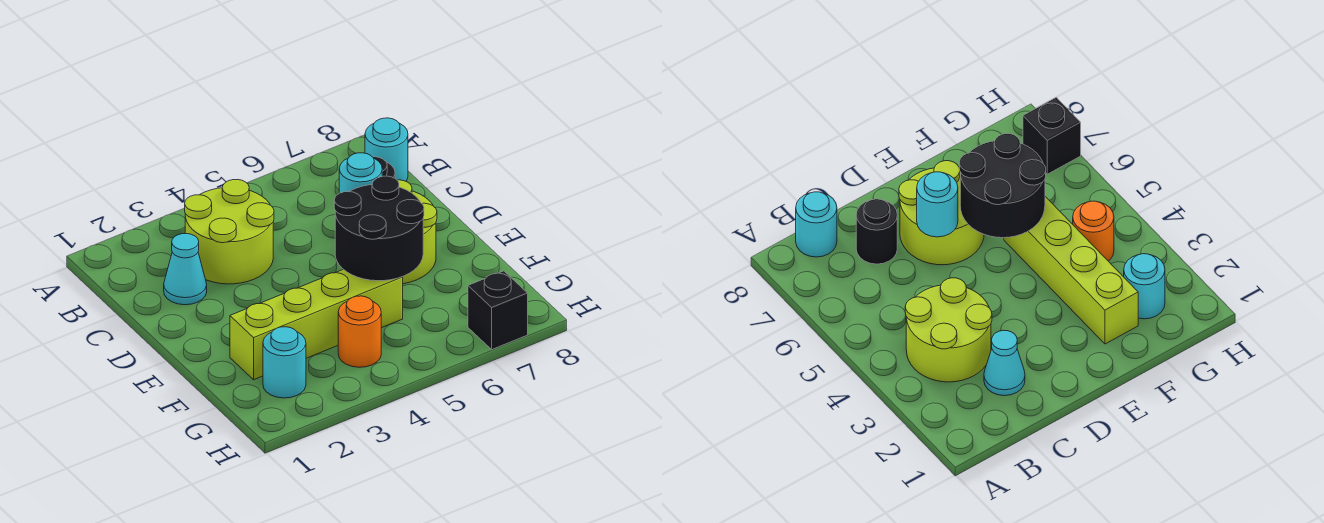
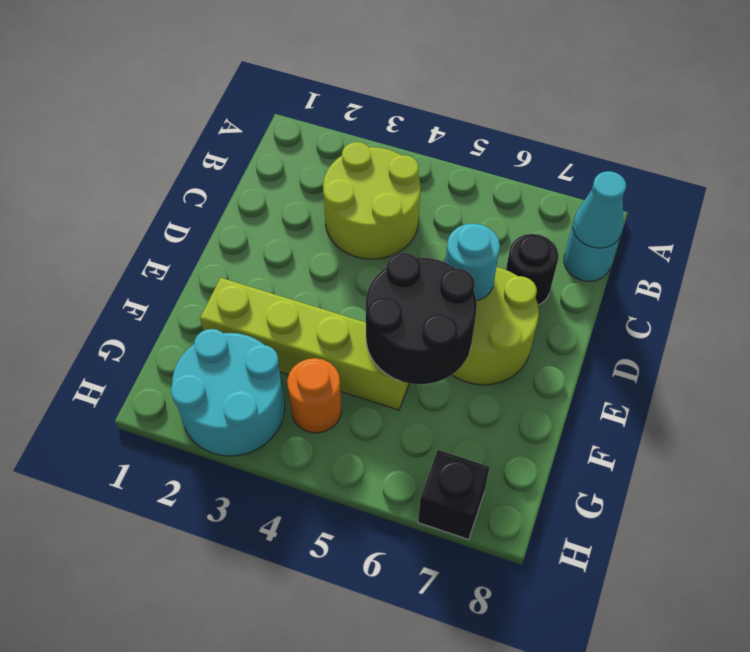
cyan 1x1 cone [164,234,207,305] -> cyan 1x1 cone moved to [573,171,626,248]
cyan 1x1 round brick [263,327,306,398] -> cyan 2x2 round brick [171,329,285,456]

